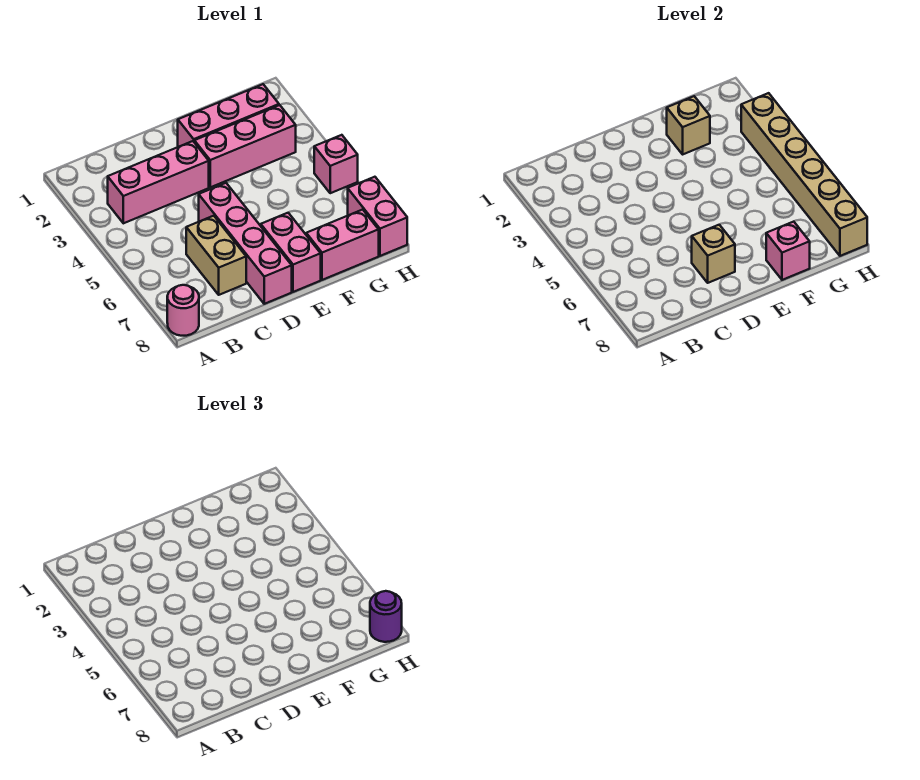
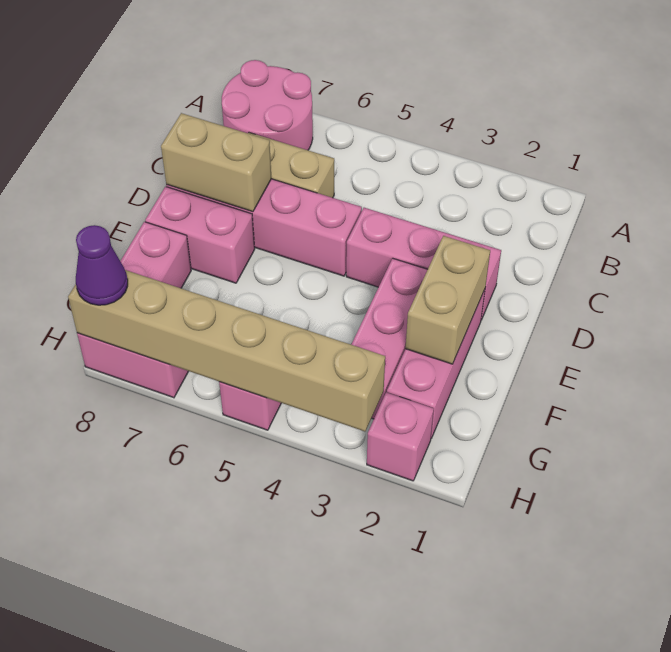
pink 1x1 round brick [167,285,199,336] -> pink 2x2 round brick [222,60,313,150]
pink 1x3 brick [108,141,209,223] -> pink 1x3 brick turned to [346,208,501,320]
tan 1x1 brick [692,225,735,283] -> tan 1x2 brick [161,113,271,212]
tan 1x1 brick [667,96,710,154] -> tan 1x2 brick [405,236,490,364]
pink 1x1 brick [766,222,810,280] -> pink 1x1 brick moved to [367,392,434,481]
purple 1x1 round brick [370,591,402,642] -> purple 1x1 cone [76,225,128,305]

